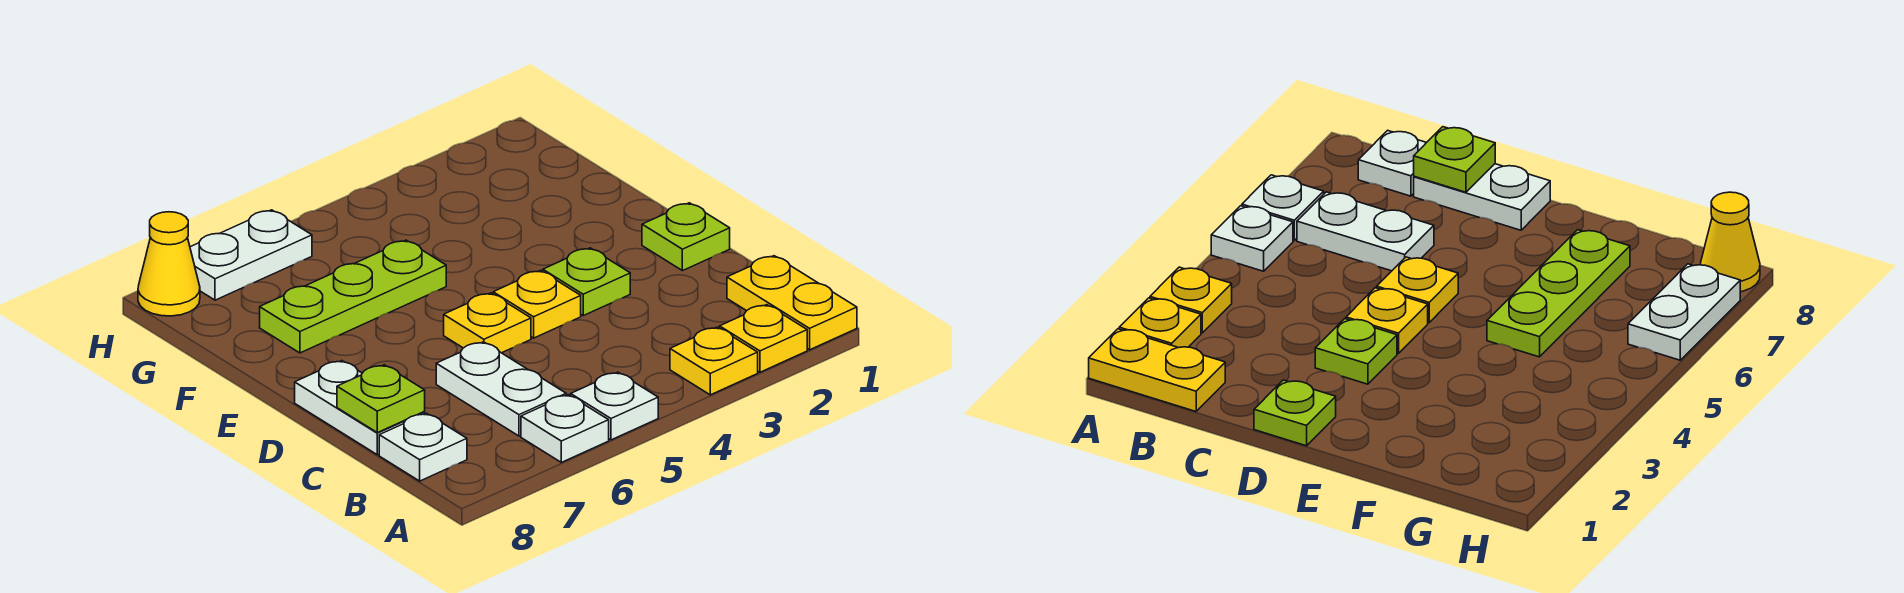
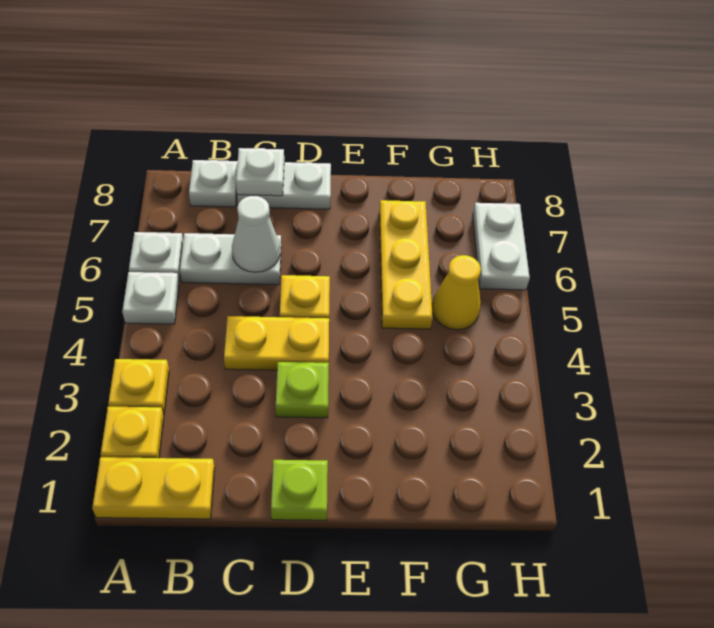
none -> white 1x1 cone [232,196,280,272]
lime 1x1 plate [337,365,425,433] -> white 1x1 plate [236,148,284,196]
yellow 1x1 plate [493,270,581,338] -> yellow 1x2 plate [224,316,329,370]
lime 1x3 plate [260,240,446,353] -> yellow 1x3 plate [379,200,433,329]
yellow 1x1 cone [138,212,200,316] -> yellow 1x1 cone moved to [432,255,481,330]

